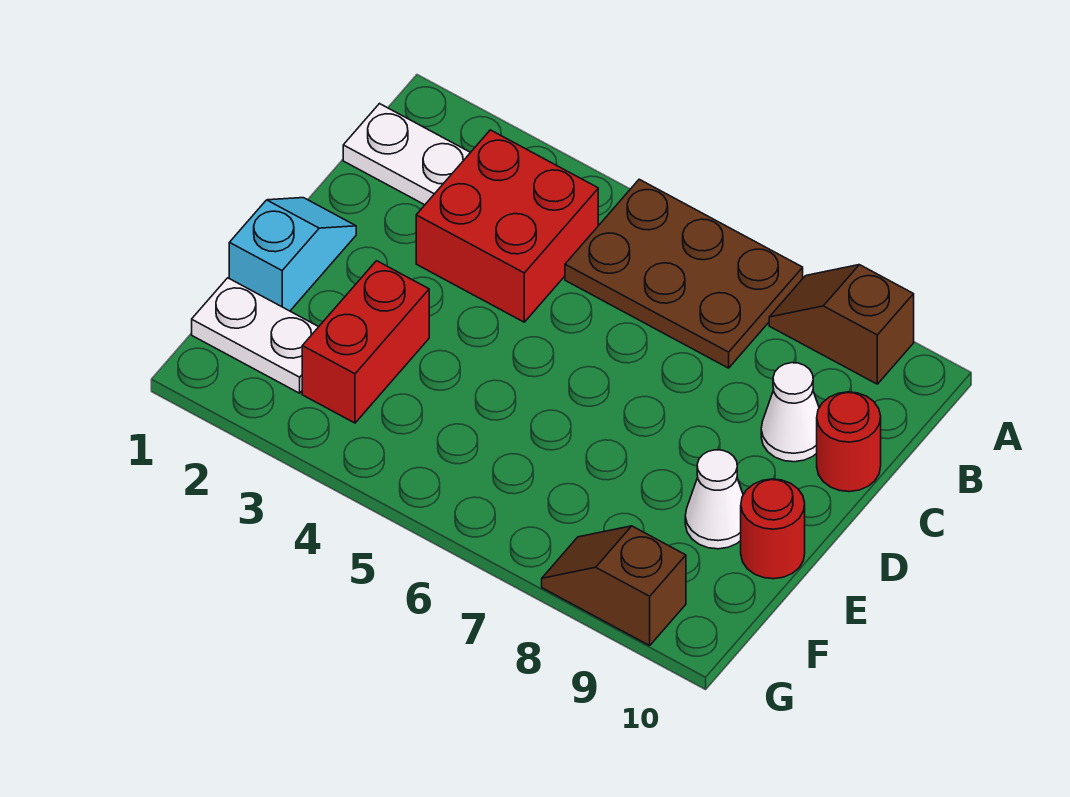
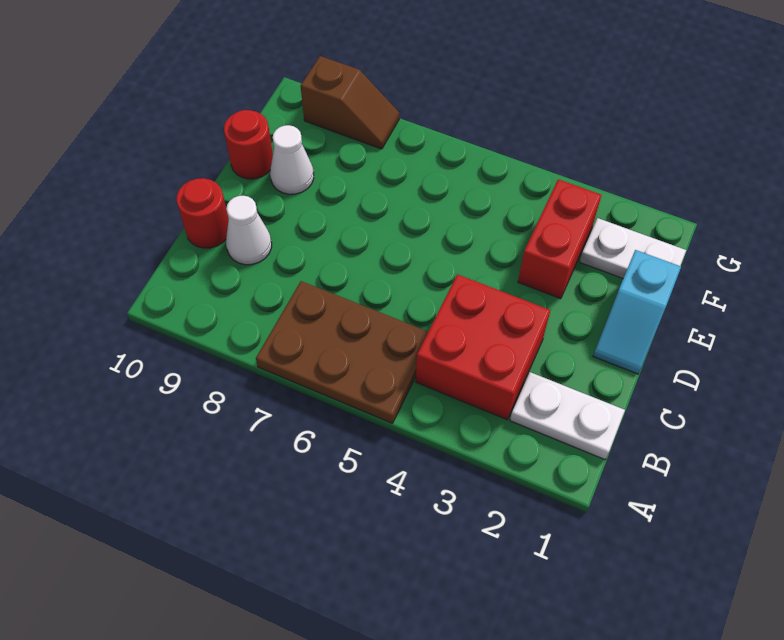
brown 1x2 slope [769,265,914,384] -> none

